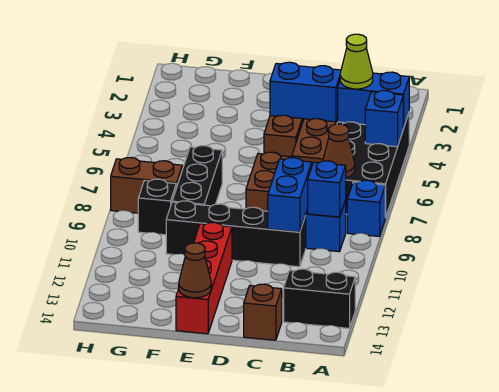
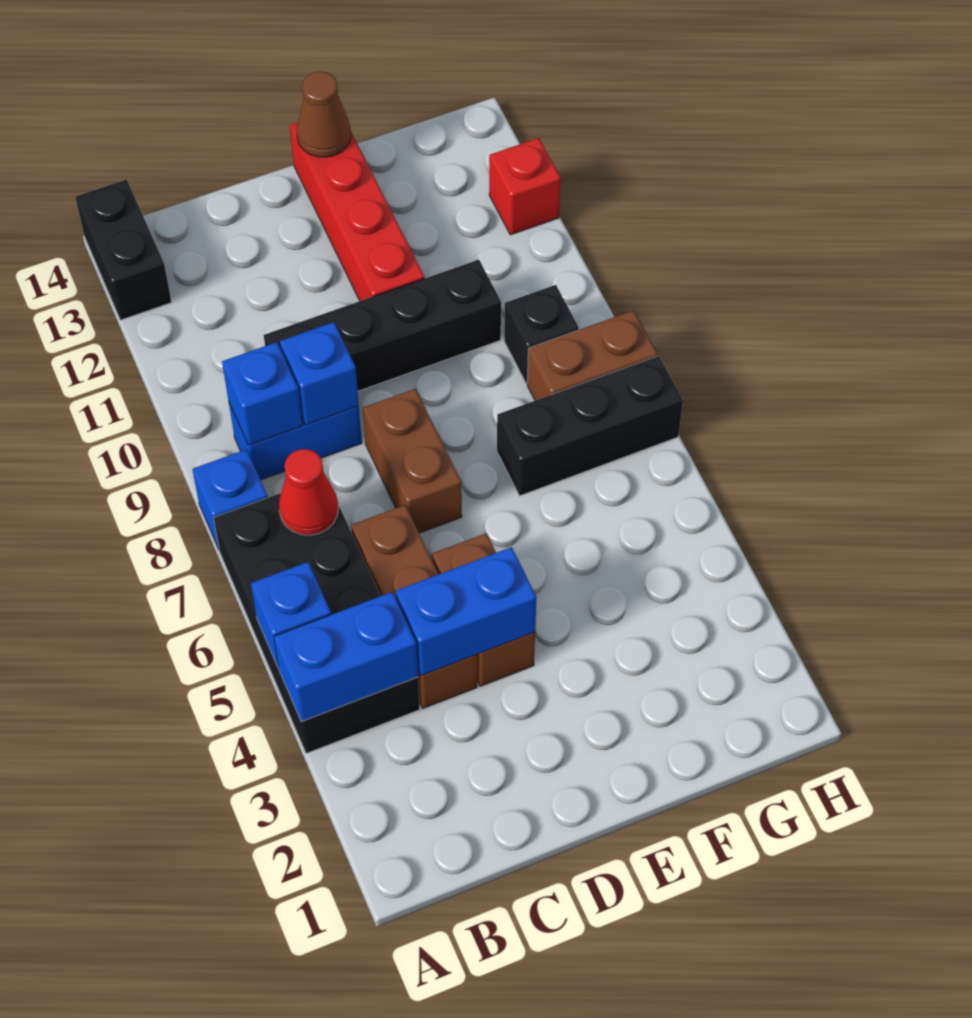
black 1x2 brick [284,269,355,328] -> black 1x2 brick turned to [75,179,171,320]
lime 1x1 cone [340,34,373,89] -> none
brown 1x1 cone [323,124,355,178] -> red 1x1 cone [279,449,338,535]
blue 1x2 brick [268,158,312,232] -> blue 1x1 brick [280,322,359,425]
brown 1x1 brick [244,284,282,340] -> none
black 1x3 brick [172,146,222,206] -> black 1x3 brick turned to [497,356,683,496]
none -> red 1x1 brick [489,138,561,235]

